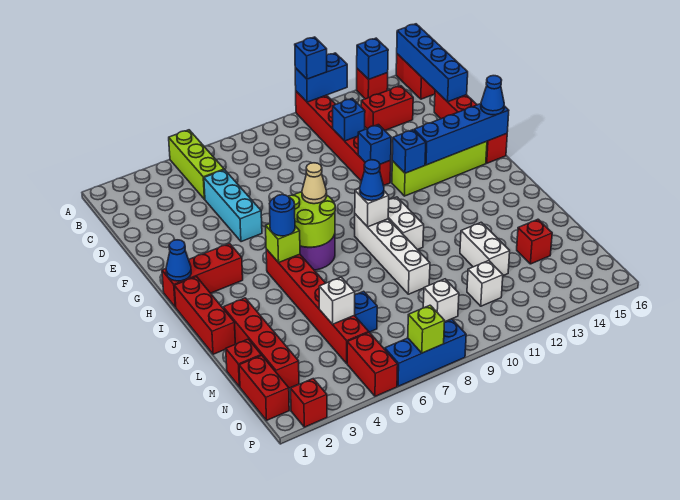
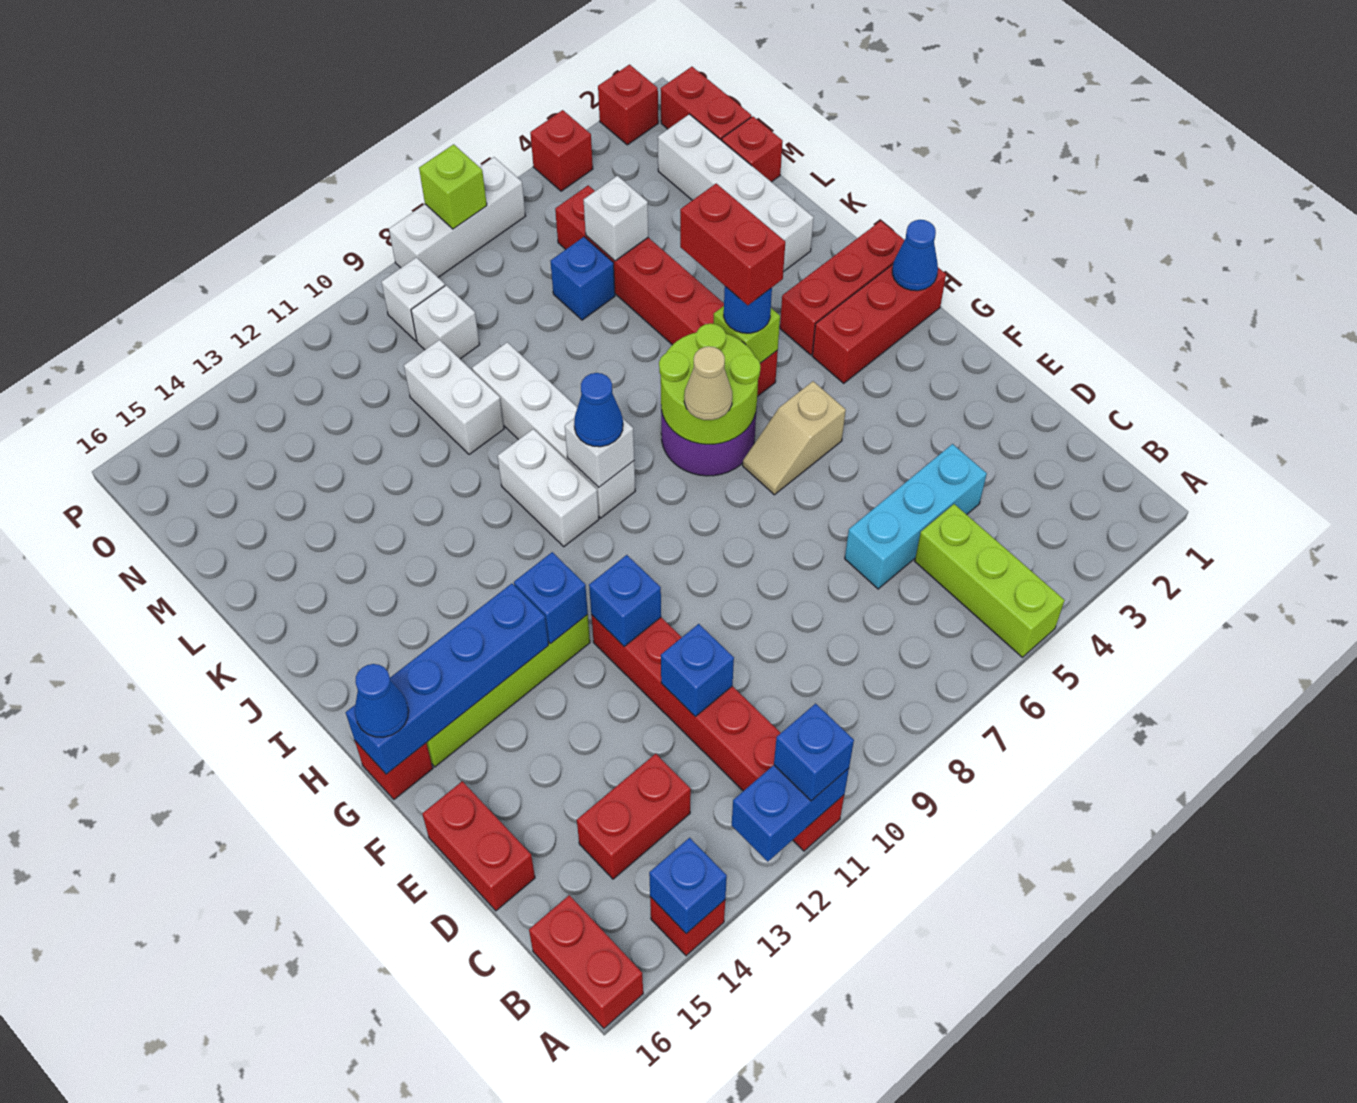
blue 1x4 brick [397,24,468,102] -> none
cyan 1x3 brick [204,170,262,242] -> cyan 1x3 brick turned to [845,444,987,589]
none -> tan 1x2 slope [743,381,846,495]
red 1x3 brick [174,277,235,354] -> red 1x3 brick turned to [780,221,904,355]
red 1x4 brick [223,298,299,388] -> white 1x4 brick [658,114,814,272]
white 1x2 brick [460,222,510,276] -> white 1x2 brick moved to [404,340,504,455]
red 1x1 brick [517,219,552,264] -> red 1x1 brick moved to [530,110,593,191]
white 1x1 brick [467,261,503,306] -> white 1x1 brick moved to [381,257,445,341]
red 1x2 brick [347,332,398,396] -> red 1x2 brick moved to [680,184,785,305]
blue 1x3 brick [385,319,466,386] -> white 1x3 brick [389,157,525,277]

